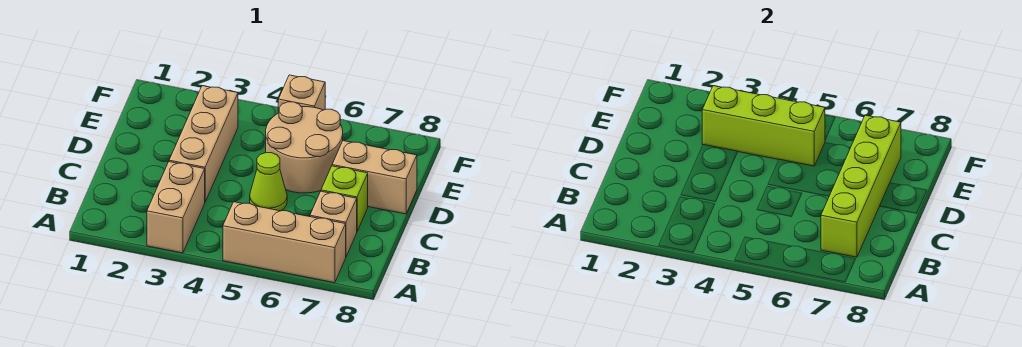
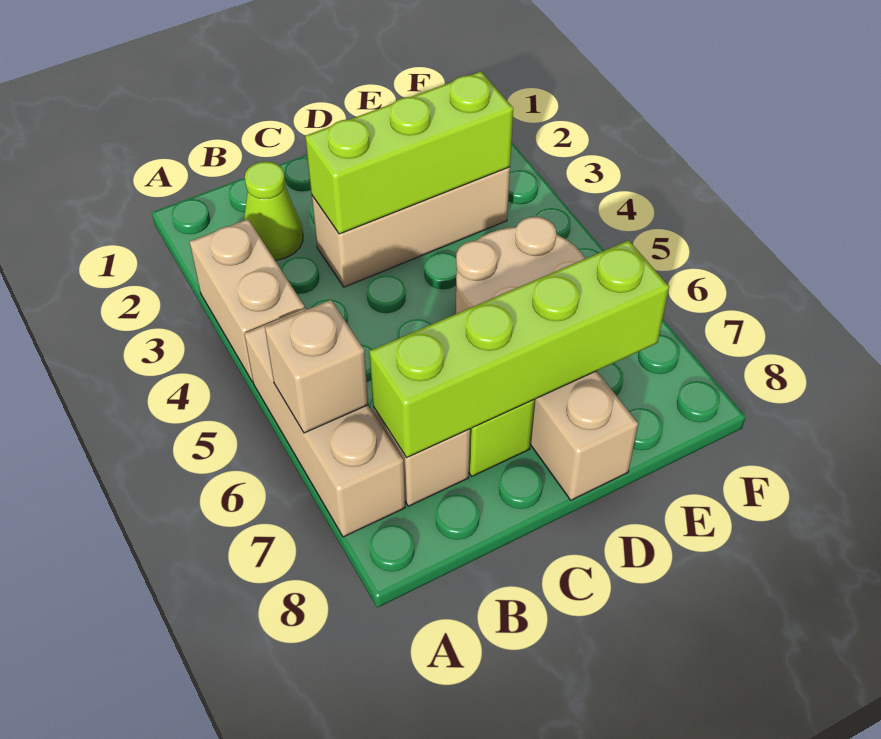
tan 1x2 brick [147,162,205,253] -> tan 1x2 brick turned to [190,219,305,382]
lime 1x1 cone [250,153,287,211] -> lime 1x1 cone moved to [244,162,303,260]
lime 1x3 brick [702,86,825,166] -> lime 1x3 brick turned to [305,71,513,234]
tan 1x1 brick [278,75,325,113] -> tan 1x1 brick moved to [265,300,368,433]

